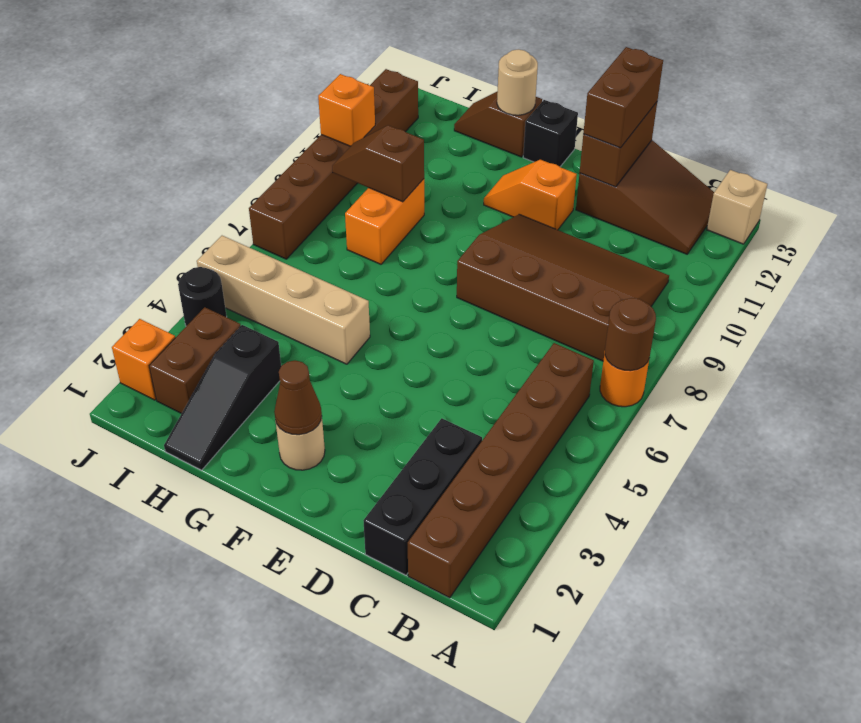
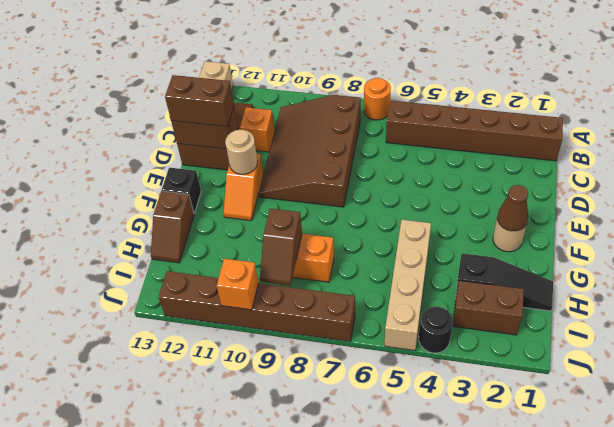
brown 1x1 round brick [605,298,656,371] -> none
black 1x3 brick [363,418,482,575] -> none
tan 1x1 round brick [497,49,538,115] -> tan 1x1 round brick moved to [225,130,258,174]
orange 1x1 brick [112,319,175,400] -> orange 1x1 brick moved to [240,107,274,152]

